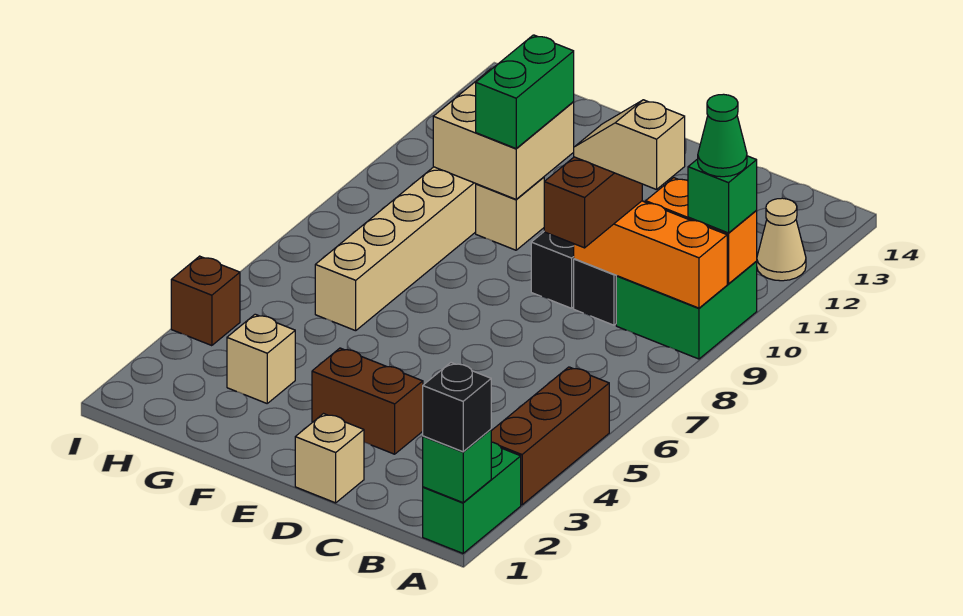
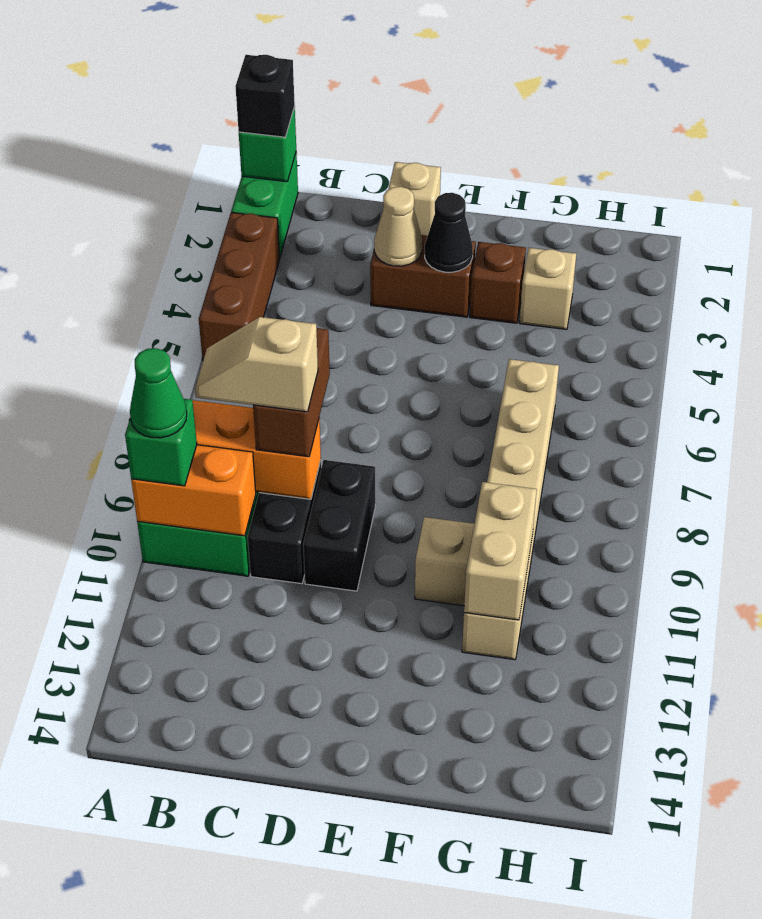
tan 1x1 cone [756,198,806,281] -> tan 1x1 cone moved to [374,187,422,266]
tan 1x2 slope [574,100,685,190] -> tan 1x2 slope turned to [195,317,318,412]
none -> black 1x1 cone [425,193,473,272]
tan 2x2 brick [433,69,574,199] -> tan 1x2 brick [464,482,537,620]
green 1x2 brick [476,35,574,149] -> none
brown 1x1 brick [171,256,240,346] -> brown 1x1 brick moved to [470,242,526,323]

